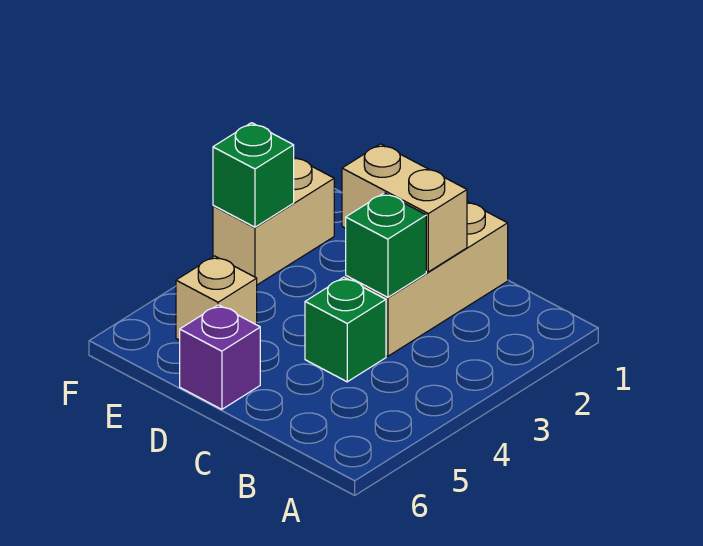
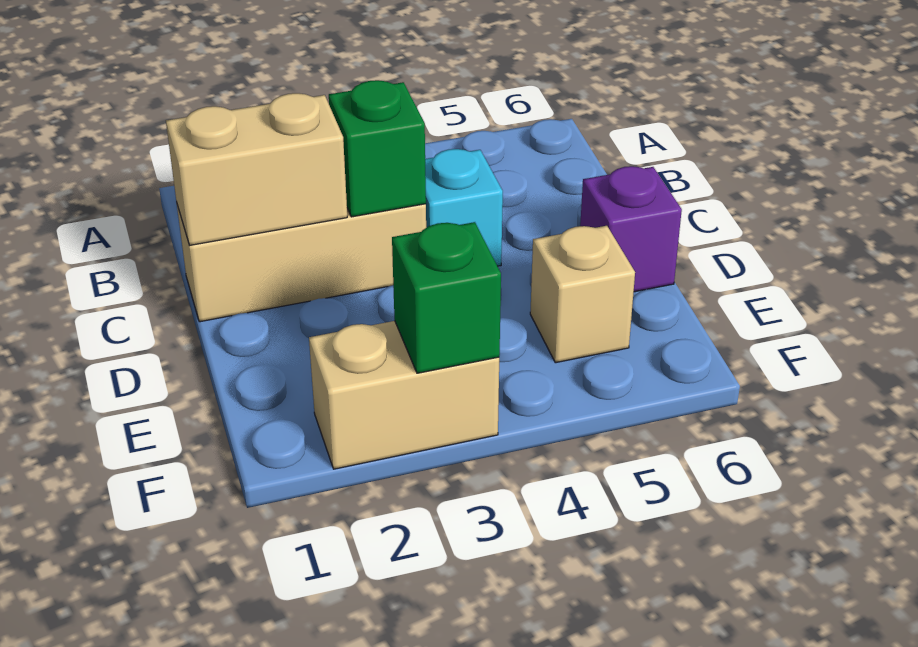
tan 1x2 brick [342,144,467,272] -> tan 1x2 brick turned to [166,93,347,246]
green 1x1 brick [305,277,386,382] -> cyan 1x1 brick [425,149,503,266]

